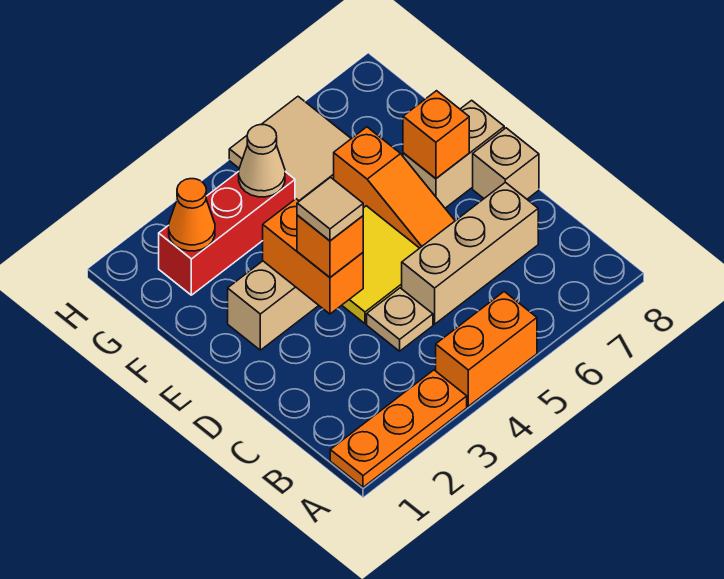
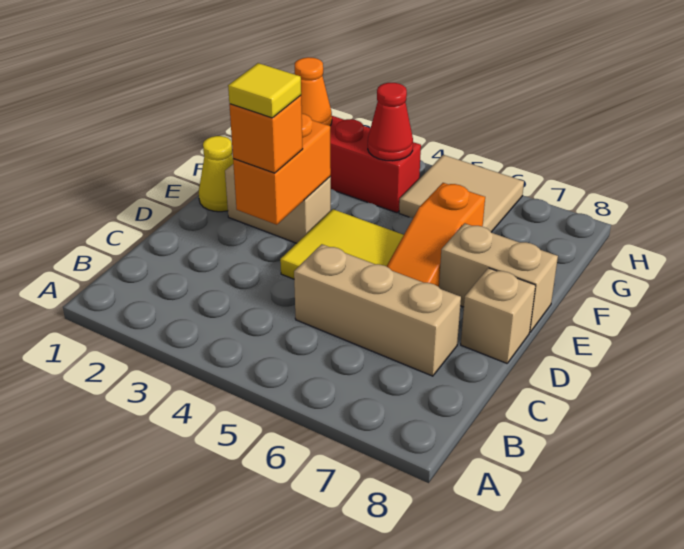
orange 1x3 plate [330,370,467,487] -> none
orange 1x2 brick [436,292,537,406] -> none
tan 1x1 plate [367,288,433,351] -> none
tan 1x1 tile [297,177,363,241] -> yellow 1x1 tile [228,63,301,118]
none -> yellow 1x1 cone [199,136,233,212]
orange 1x1 brick [403,91,469,178] -> none
tan 1x1 cone [239,125,285,197] -> red 1x1 cone [368,83,413,161]

